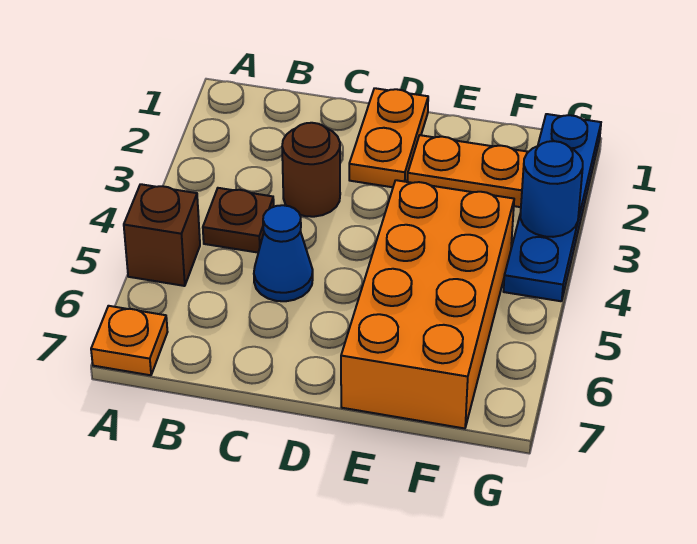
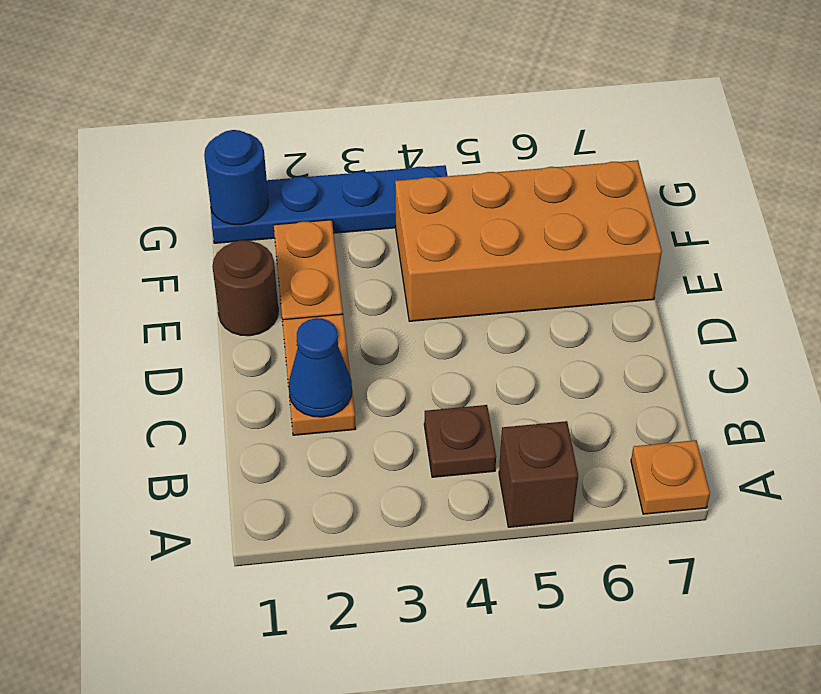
brown 1x1 round brick [282,123,340,217] -> brown 1x1 round brick moved to [212,240,278,336]
blue 1x1 cone [254,205,313,301] -> blue 1x1 cone moved to [288,318,352,417]
orange 1x2 plate [349,88,428,187] -> orange 1x2 plate turned to [282,314,356,435]
blue 1x1 round brick [520,141,583,237] -> blue 1x1 round brick moved to [204,130,268,225]

